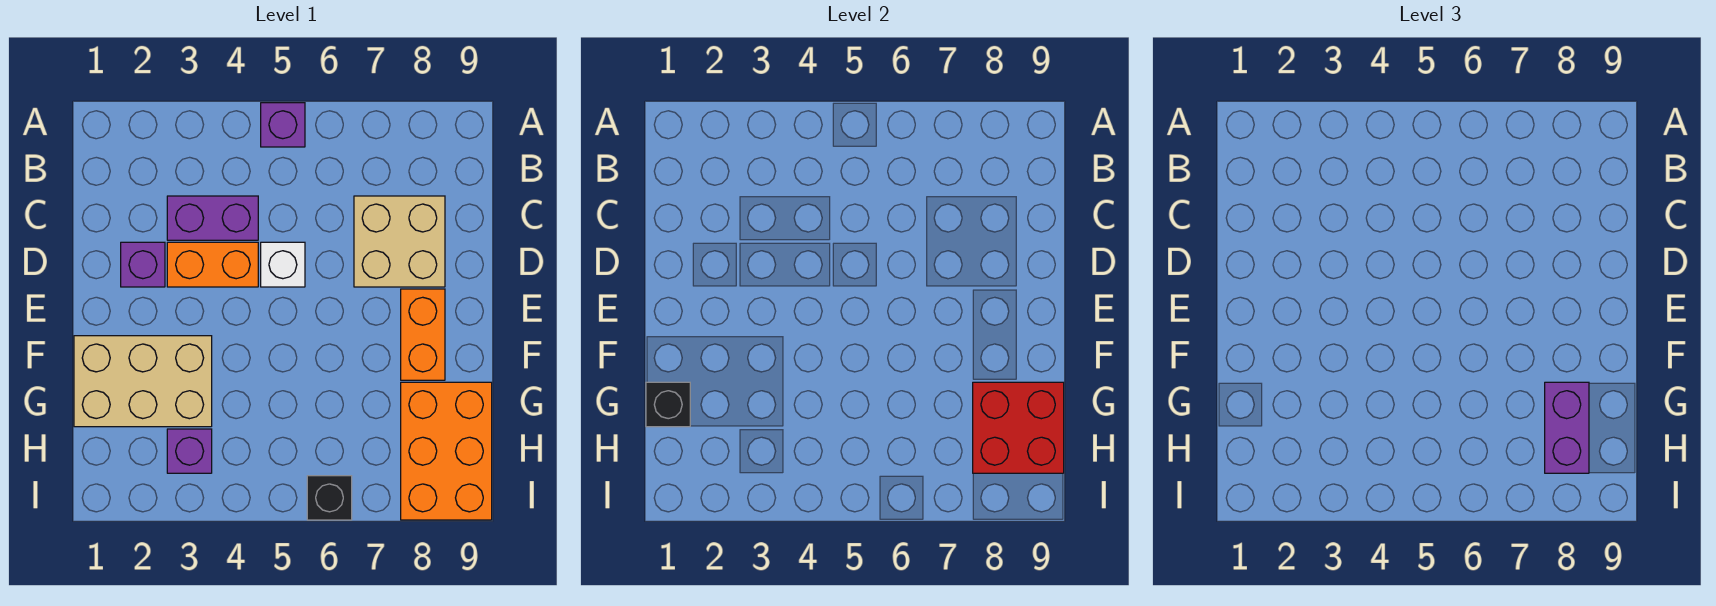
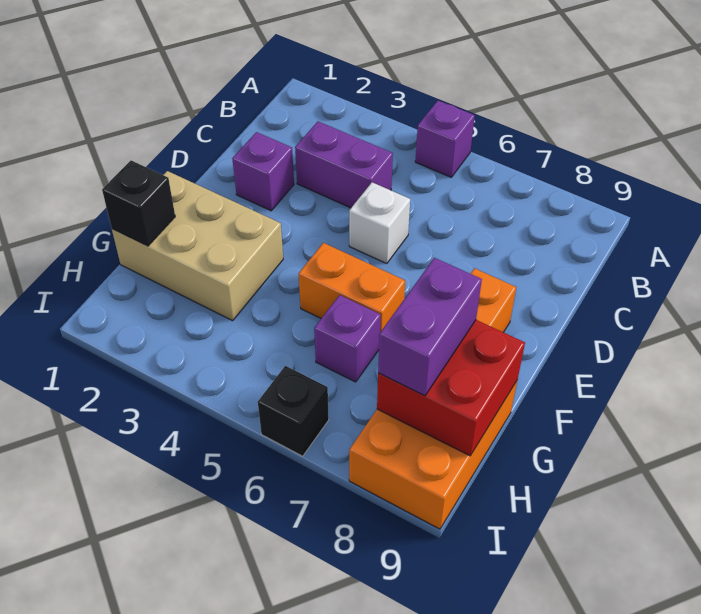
tan 2x2 brick [354,196,445,287] -> none
orange 1x2 brick [167,242,258,287] -> orange 1x2 brick moved to [299,243,405,332]
purple 1x1 brick [167,429,212,473] -> purple 1x1 brick moved to [314,295,381,382]

